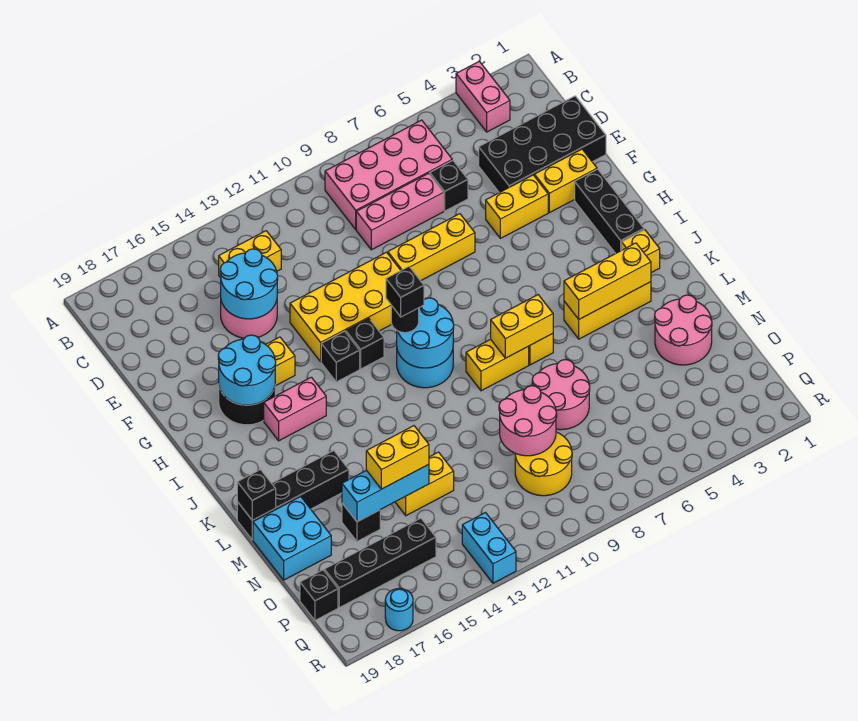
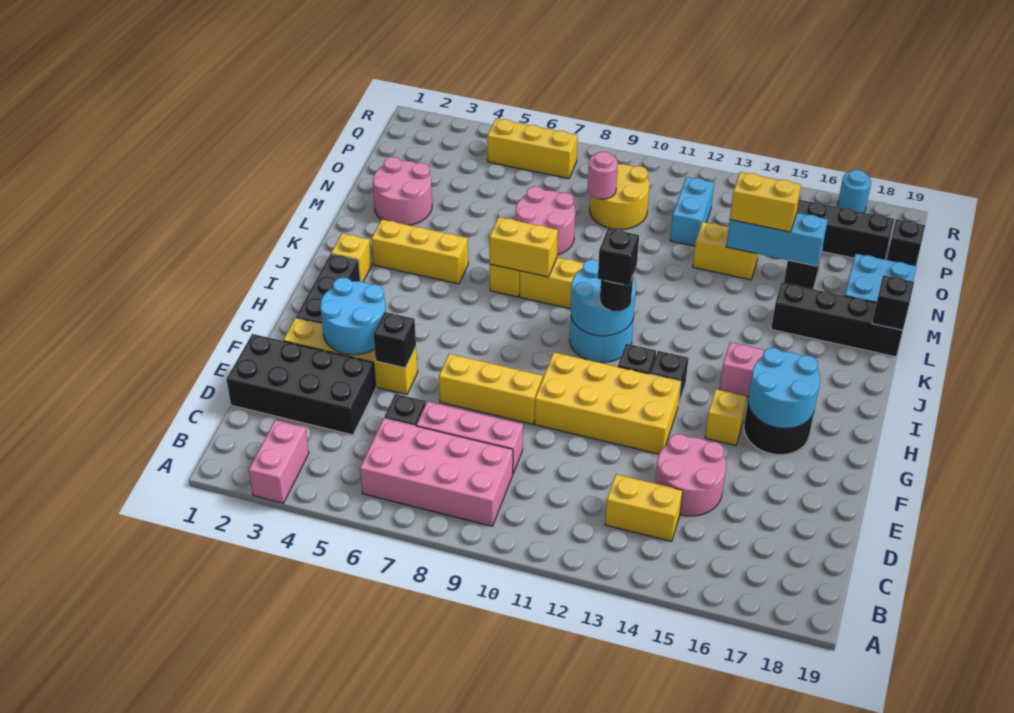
cyan 2x2 round brick [220,249,278,319] -> cyan 2x2 round brick moved to [320,278,386,355]
none -> black 1x1 brick [373,312,416,368]
yellow 1x3 brick [564,243,651,319] -> yellow 1x3 brick moved to [487,119,578,179]
pink 2x2 round brick [499,386,557,456] -> pink 1x1 round brick [587,152,618,199]
cyan 1x2 brick [462,513,516,583] -> cyan 1x2 brick moved to [670,177,714,246]

